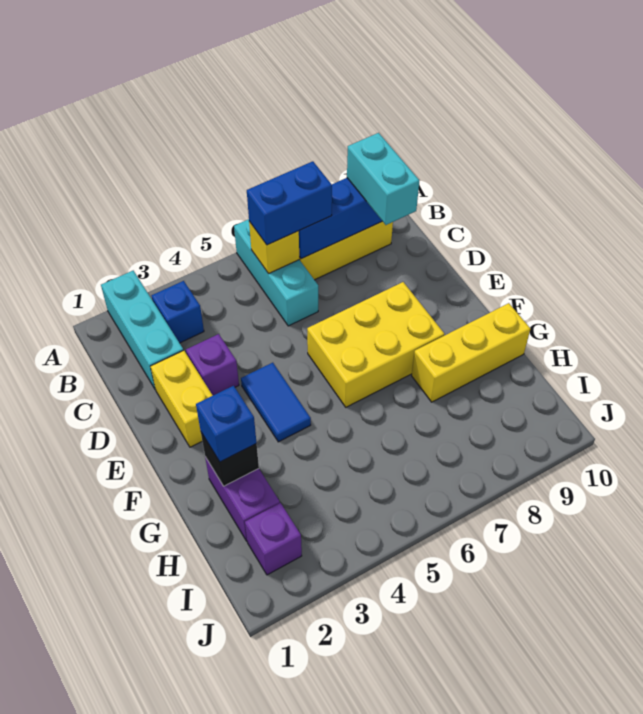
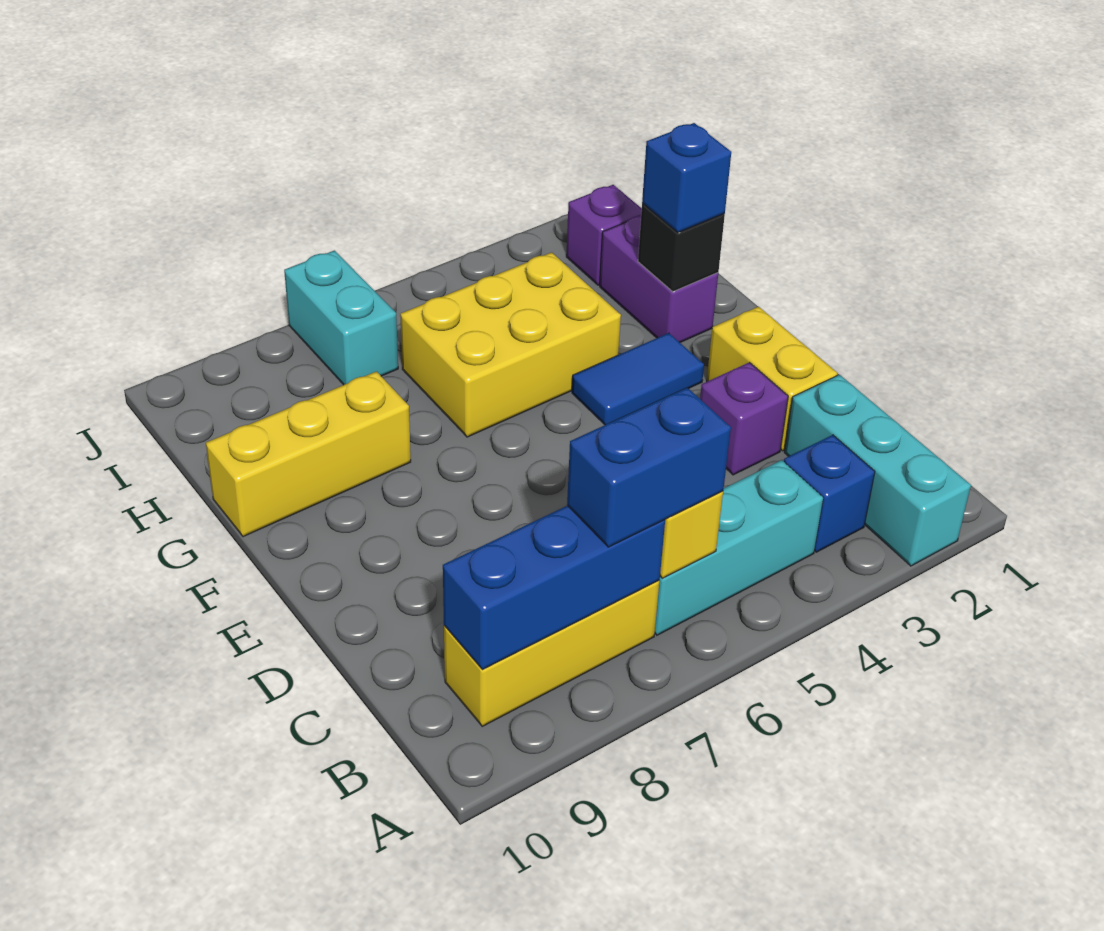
cyan 1x3 brick [234,219,318,326] -> cyan 1x3 brick turned to [655,460,823,635]
cyan 1x2 brick [347,133,419,225] -> cyan 1x2 brick moved to [284,251,398,385]
blue 1x2 tile [241,363,311,442] -> blue 1x2 tile turned to [572,333,704,425]
yellow 2x3 brick [307,282,444,407] -> yellow 2x3 brick moved to [400,252,621,437]

